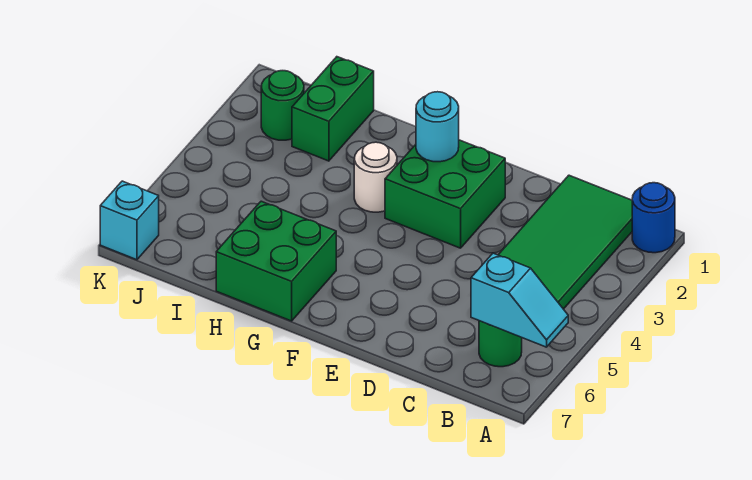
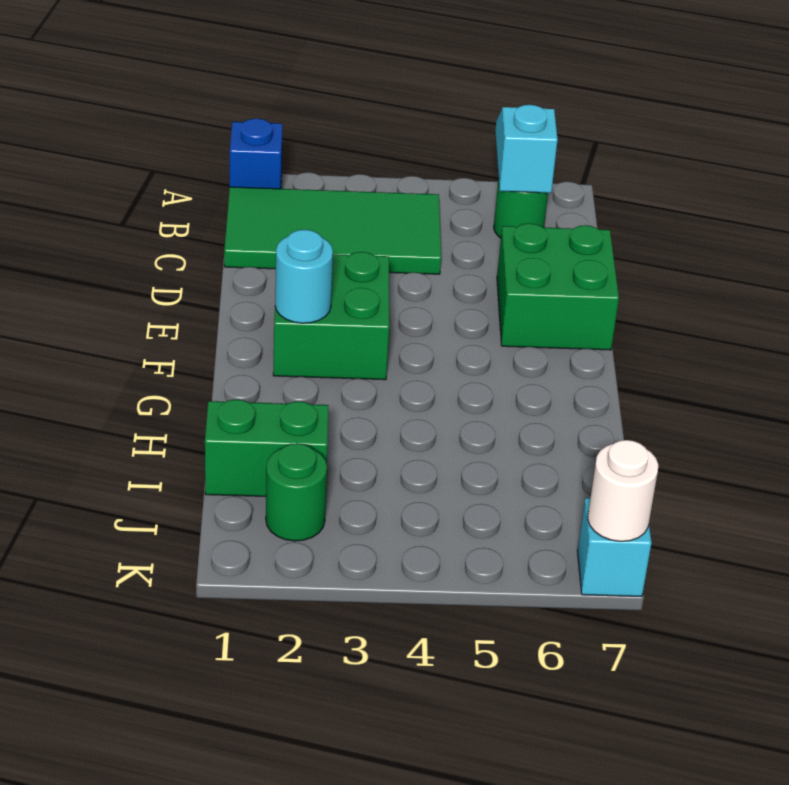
blue 1x1 round brick [632,183,675,253] -> blue 1x1 brick [230,119,282,189]
white 1x1 round brick [354,142,397,212] -> white 1x1 round brick moved to [588,440,658,541]
green 2x2 brick [216,201,336,321] -> green 2x2 brick moved to [497,224,619,350]

